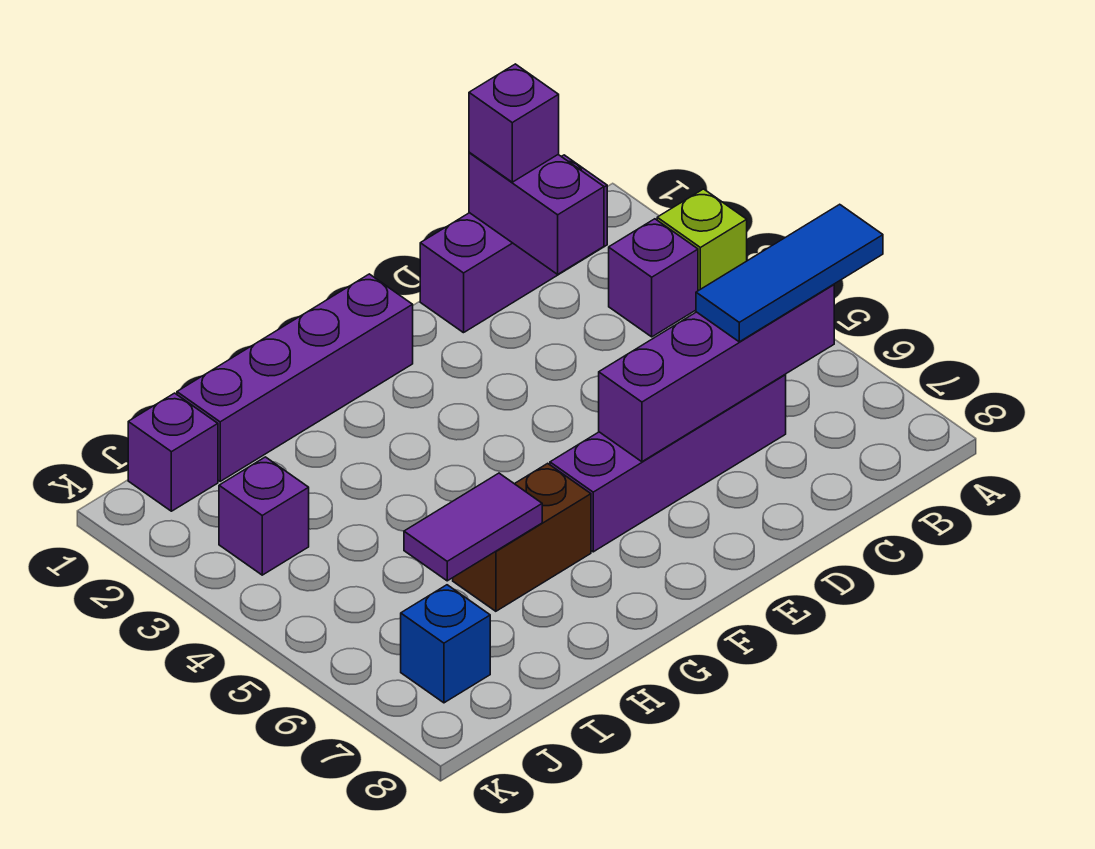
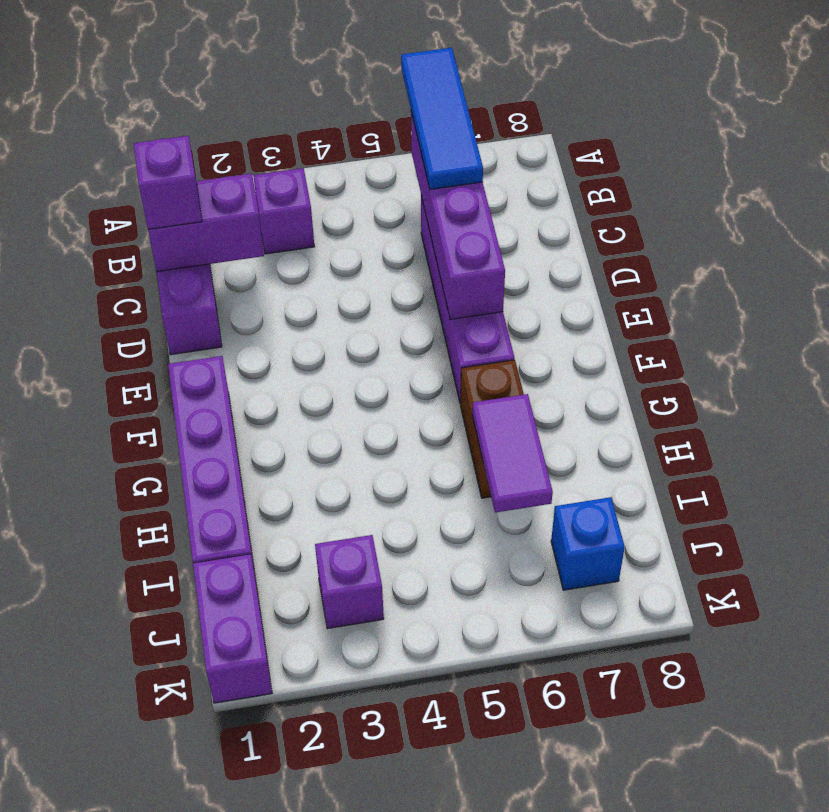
lime 1x1 brick [657,189,747,291] -> none
purple 1x1 brick [128,393,218,511] -> purple 1x2 brick [193,554,272,703]

